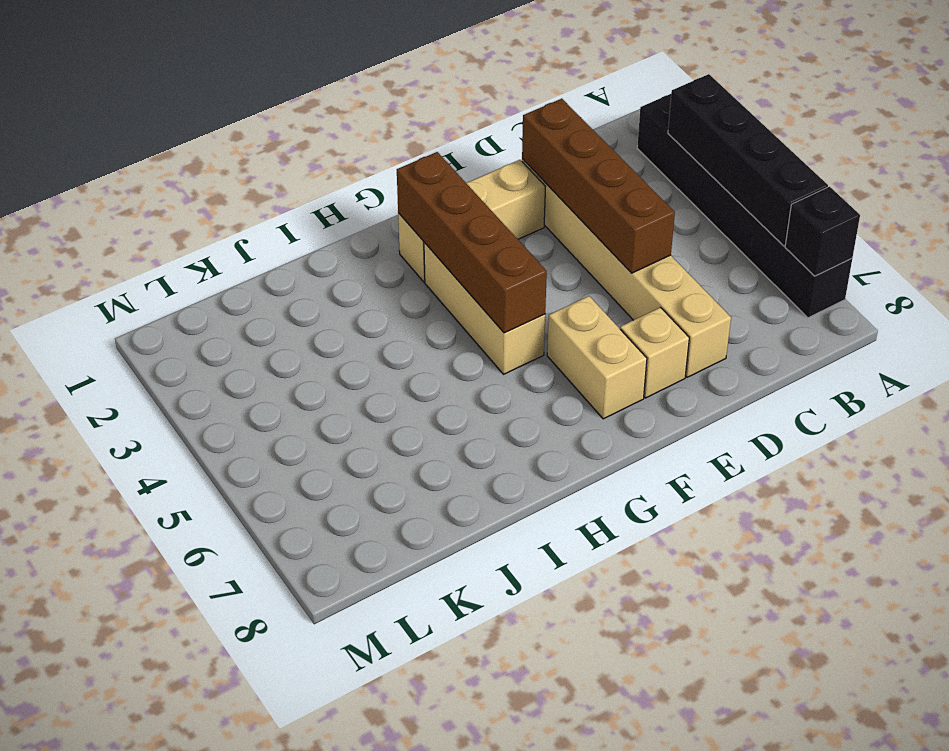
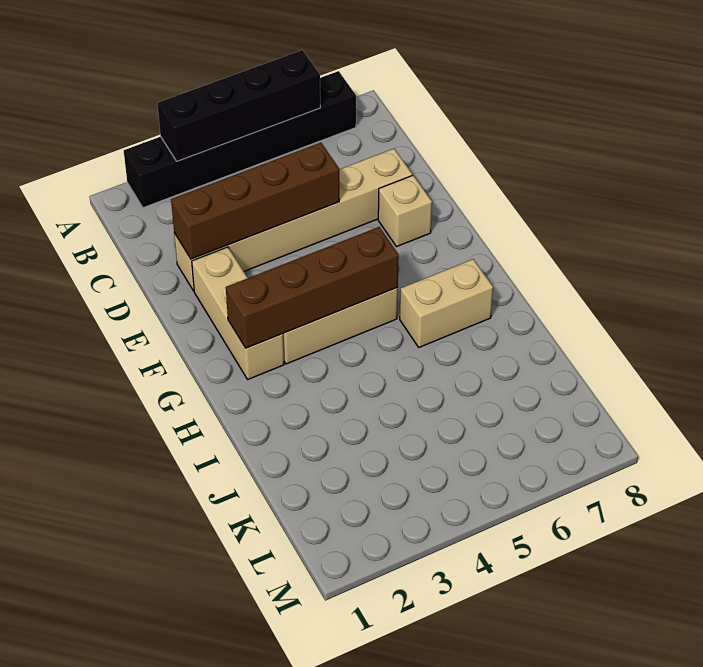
black 1x1 brick [785,187,860,276] -> none
tan 1x2 brick [547,296,647,419] -> tan 1x2 brick moved to [400,259,493,347]

